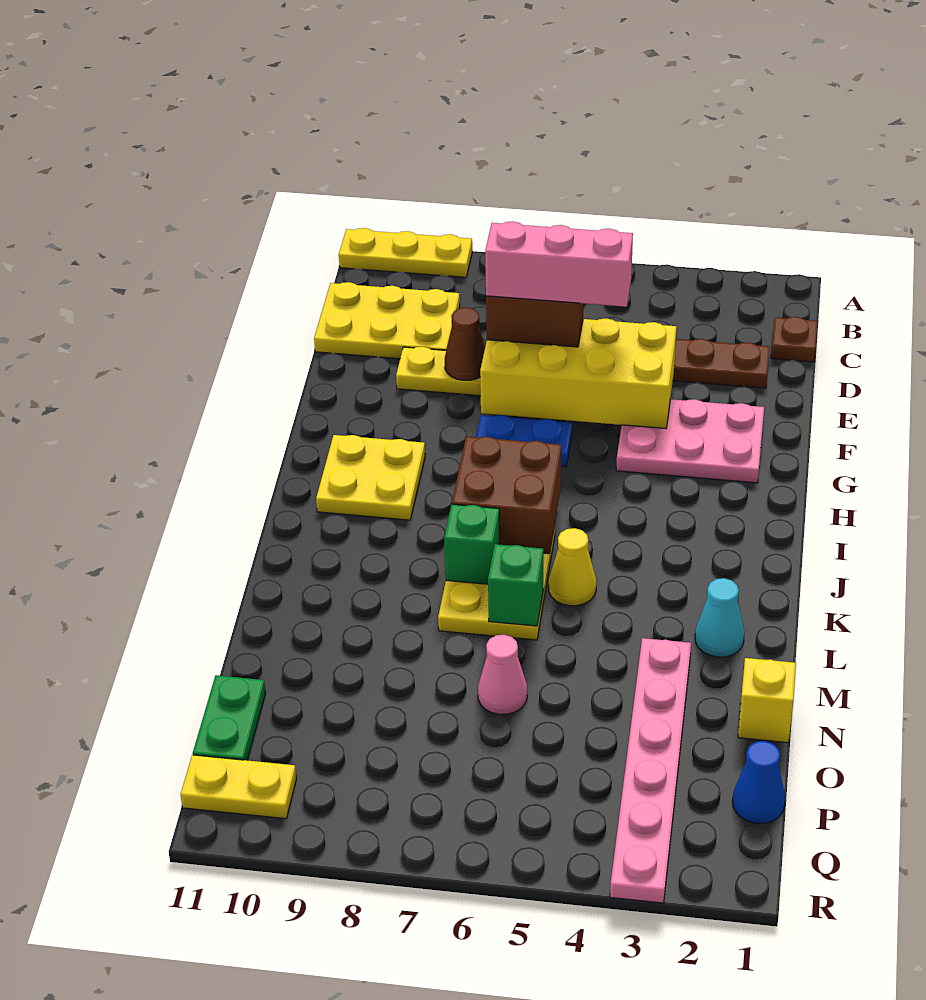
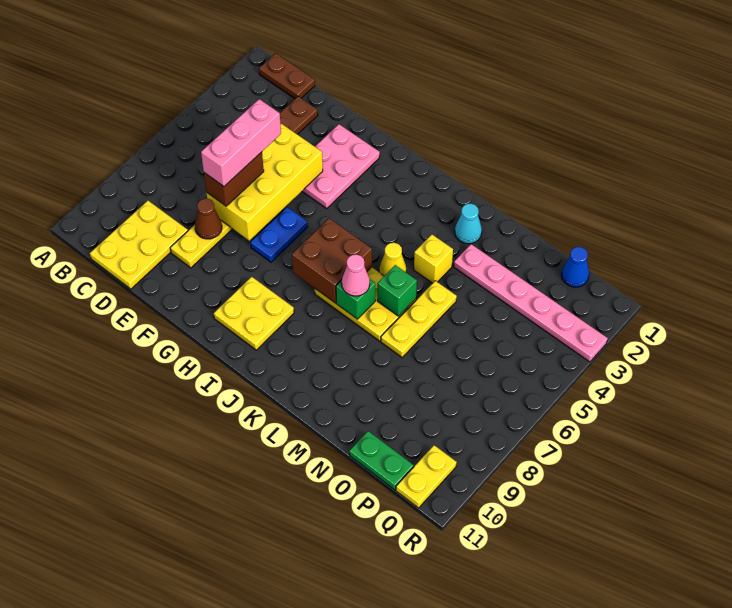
yellow 1x3 plate [339,228,472,277] -> yellow 1x3 plate moved to [381,281,457,357]
brown 1x1 plate [771,317,818,362] -> brown 1x2 plate [259,53,315,99]
yellow 1x1 brick [738,658,796,743] -> yellow 1x1 brick moved to [414,235,453,283]
pink 1x1 cone [478,635,527,714] -> pink 1x1 cone moved to [342,255,370,296]

